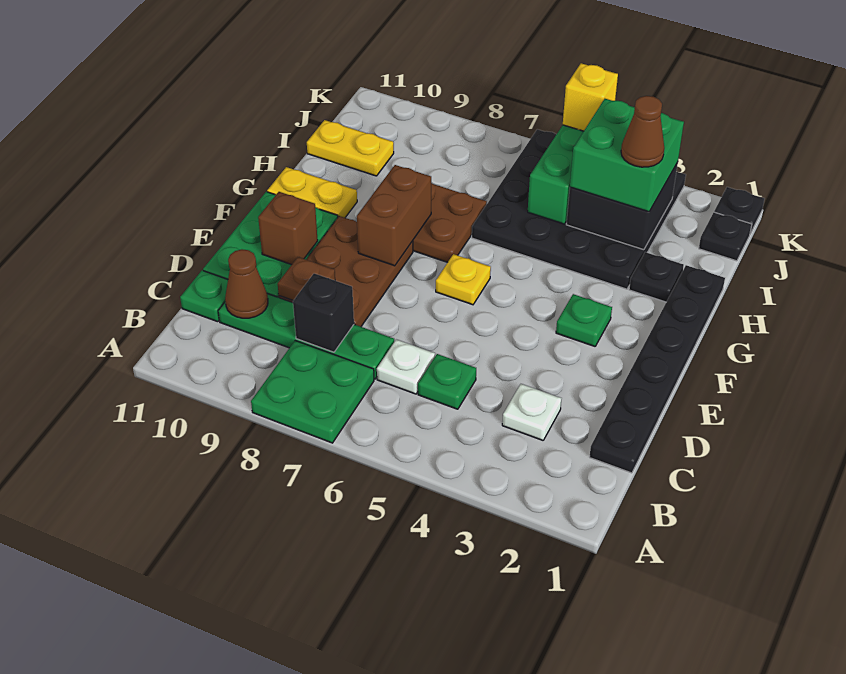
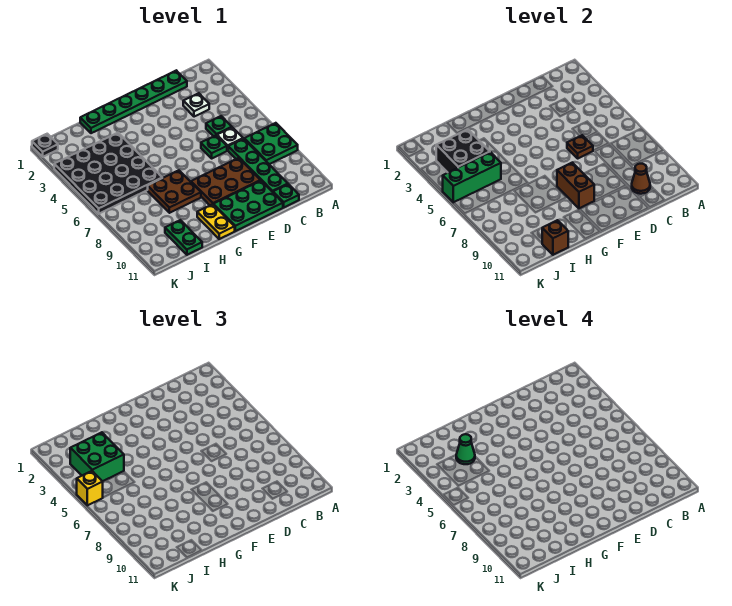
black 1x6 plate [590,265,725,473] -> green 1x6 plate [80,70,187,133]
black 1x1 brick [293,273,354,352] -> none
brown 1x1 plate [278,257,335,300] -> brown 1x1 plate moved to [567,135,593,158]
brown 1x1 brick [258,192,318,265] -> brown 1x1 brick moved to [542,220,568,255]
green 1x1 plate [556,294,612,346] -> green 1x1 plate moved to [201,135,227,158]
yellow 1x1 plate [436,254,491,305] -> none
brown 1x2 brick [357,165,431,266] -> brown 1x2 brick turned to [557,162,594,208]
black 1x1 plate [629,252,684,302] -> none
brown 1x1 cone [621,96,664,167] -> green 1x1 cone [456,434,475,464]
yellow 1x2 plate [307,120,394,176] -> green 1x2 plate [165,220,202,255]
black 1x1 plate [699,212,752,261] -> none

